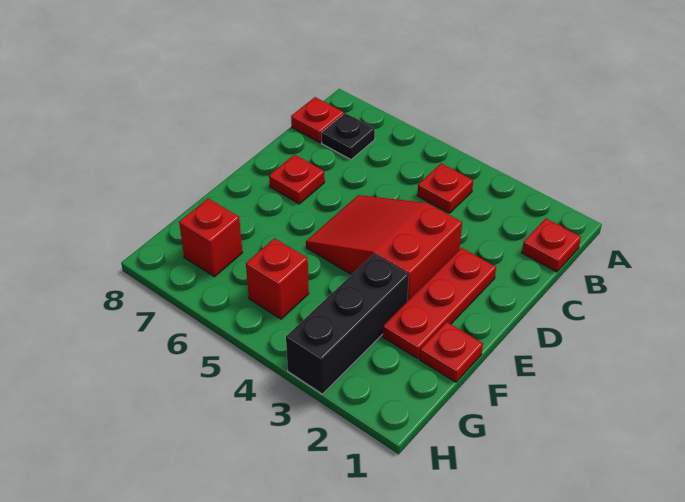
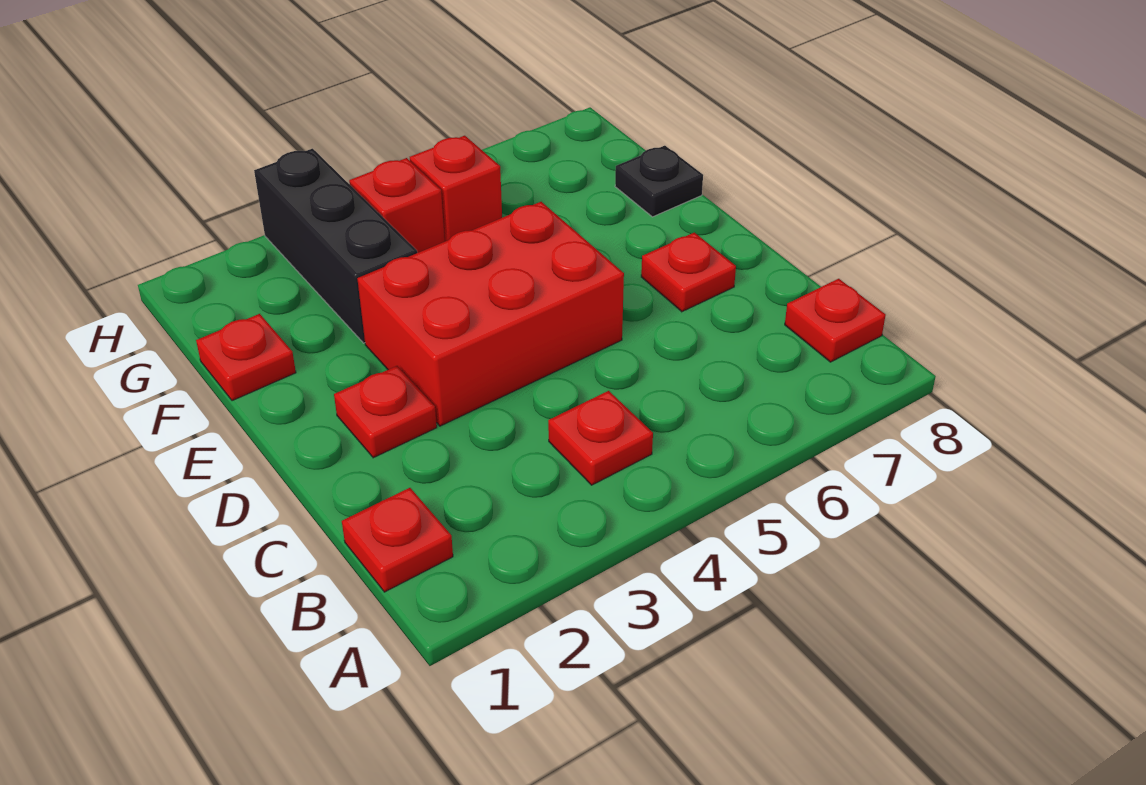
black 1x1 plate [322,113,375,160] -> black 1x1 plate moved to [615,146,703,217]
red 1x3 plate [383,248,496,358] -> red 1x1 plate [334,366,437,458]
red 2x3 slope [306,195,462,301] -> red 2x3 brick [357,202,624,426]
red 1x1 brick [179,198,243,277] -> red 1x1 brick moved to [349,158,445,253]

